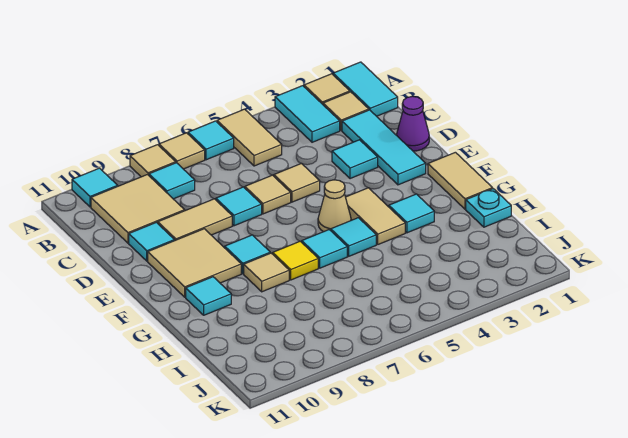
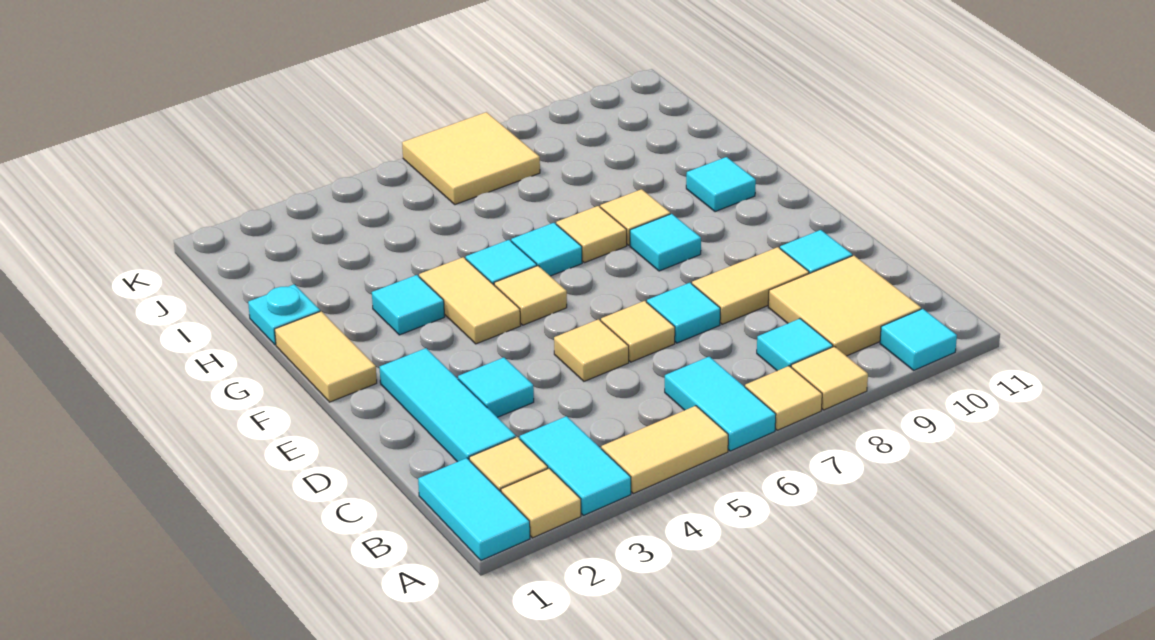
tan 1x2 tile [217,109,282,166] -> tan 1x2 tile turned to [601,406,728,494]
cyan 1x1 tile [188,121,234,160] -> cyan 1x2 tile [665,357,776,451]
purple 1x1 cone [397,96,429,151] -> none
tan 2x2 tile [148,229,241,297] -> tan 2x2 tile moved to [402,112,540,205]
tan 1x1 cone [318,180,351,232] -> tan 1x1 tile [494,266,567,325]
yellow 1x1 tile [273,241,318,280] -> tan 1x1 tile [556,206,627,263]

